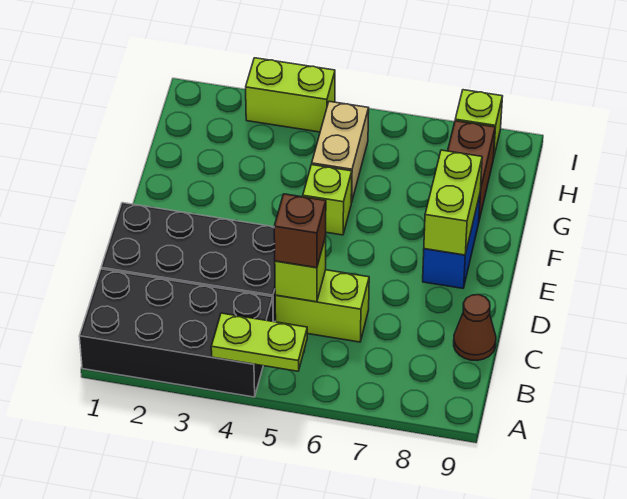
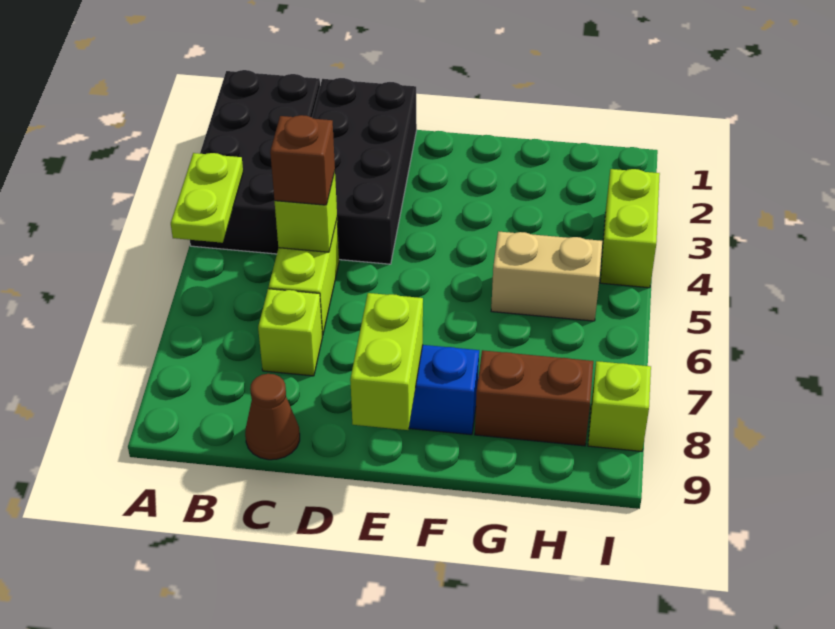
lime 1x2 brick [424,150,482,255] -> lime 1x2 brick turned to [350,293,423,430]
lime 1x1 brick [303,165,352,235] -> lime 1x1 brick moved to [258,289,322,376]

